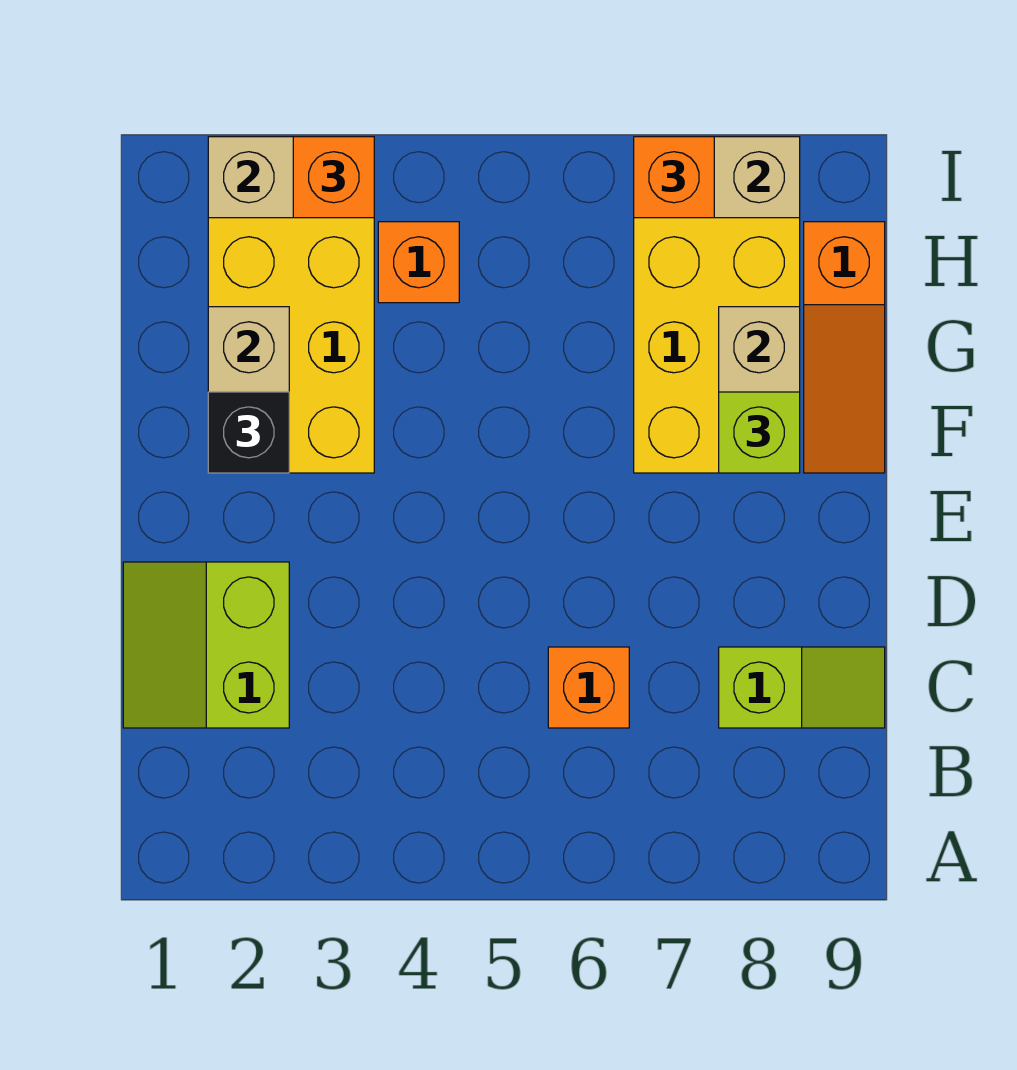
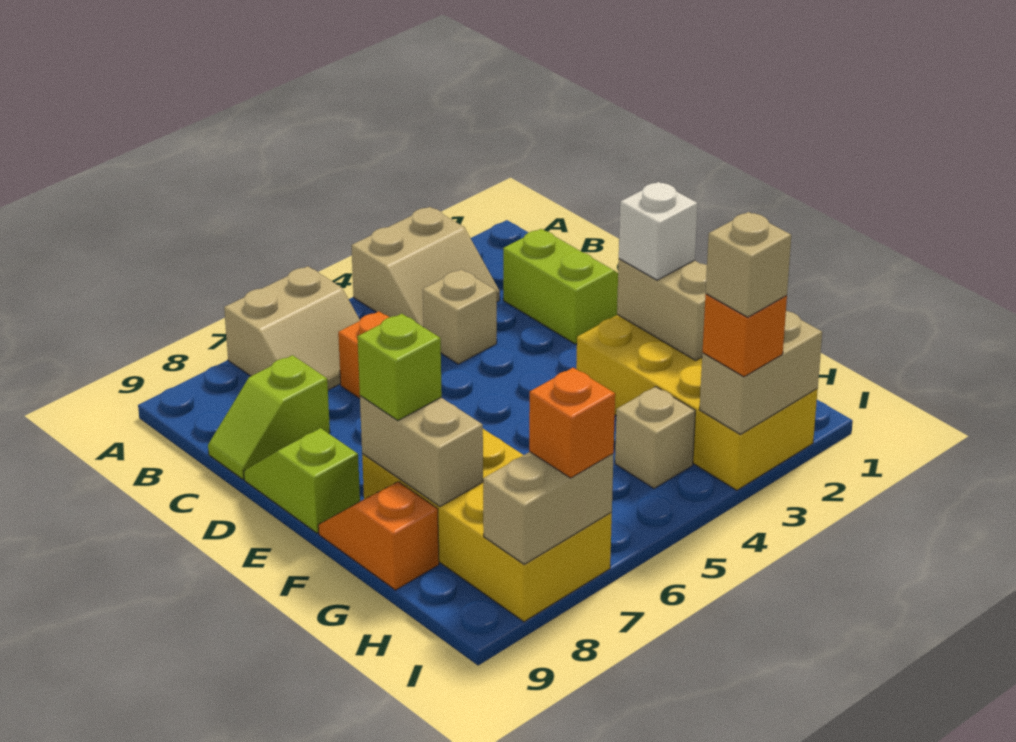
none -> tan 2x2 slope [351,207,500,327]
none -> tan 2x2 slope [224,266,360,390]
none -> tan 1x1 brick [423,269,497,364]
none -> lime 1x2 slope [244,428,360,533]
black 1x1 brick [208,392,289,473] -> white 1x1 brick [619,182,698,280]
orange 1x3 slope [804,222,885,473] -> orange 1x2 slope [318,482,439,590]
orange 1x1 brick [378,222,459,303] -> tan 1x1 brick [615,387,695,489]
none -> tan 1x1 brick [706,212,791,317]

